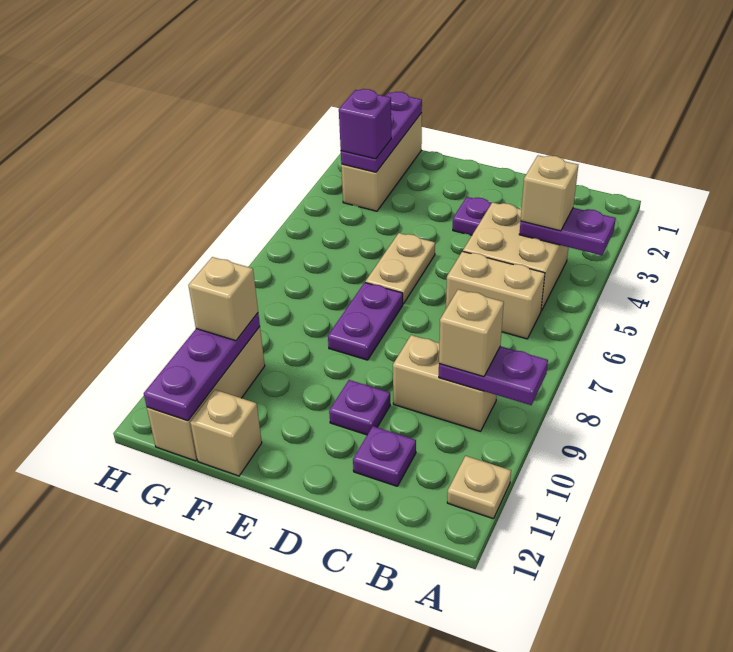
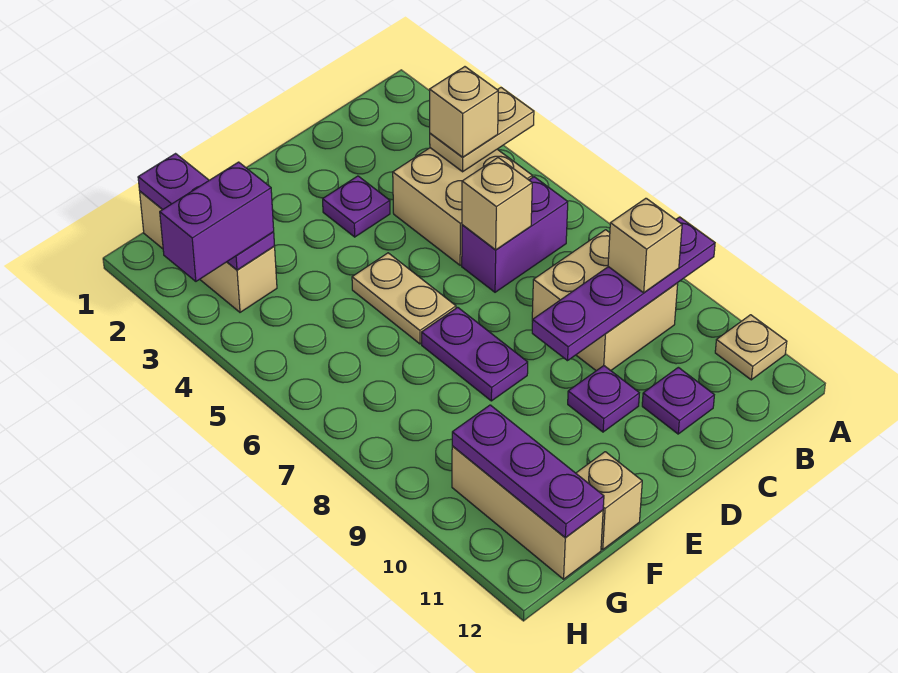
purple 1x2 plate [519,208,616,255] -> tan 1x2 plate [430,88,534,172]
purple 1x2 plate [439,346,548,405] -> purple 1x4 plate [532,217,715,361]
tan 1x2 brick [446,251,545,339] -> purple 1x2 brick [462,177,568,292]
tan 1x2 brick [393,335,497,431] -> tan 2x2 brick [532,230,678,371]
purple 1x1 brick [339,89,391,159] -> purple 1x2 brick [160,162,274,281]
tan 1x1 brick [188,257,258,341] -> tan 1x1 brick moved to [462,158,532,250]

